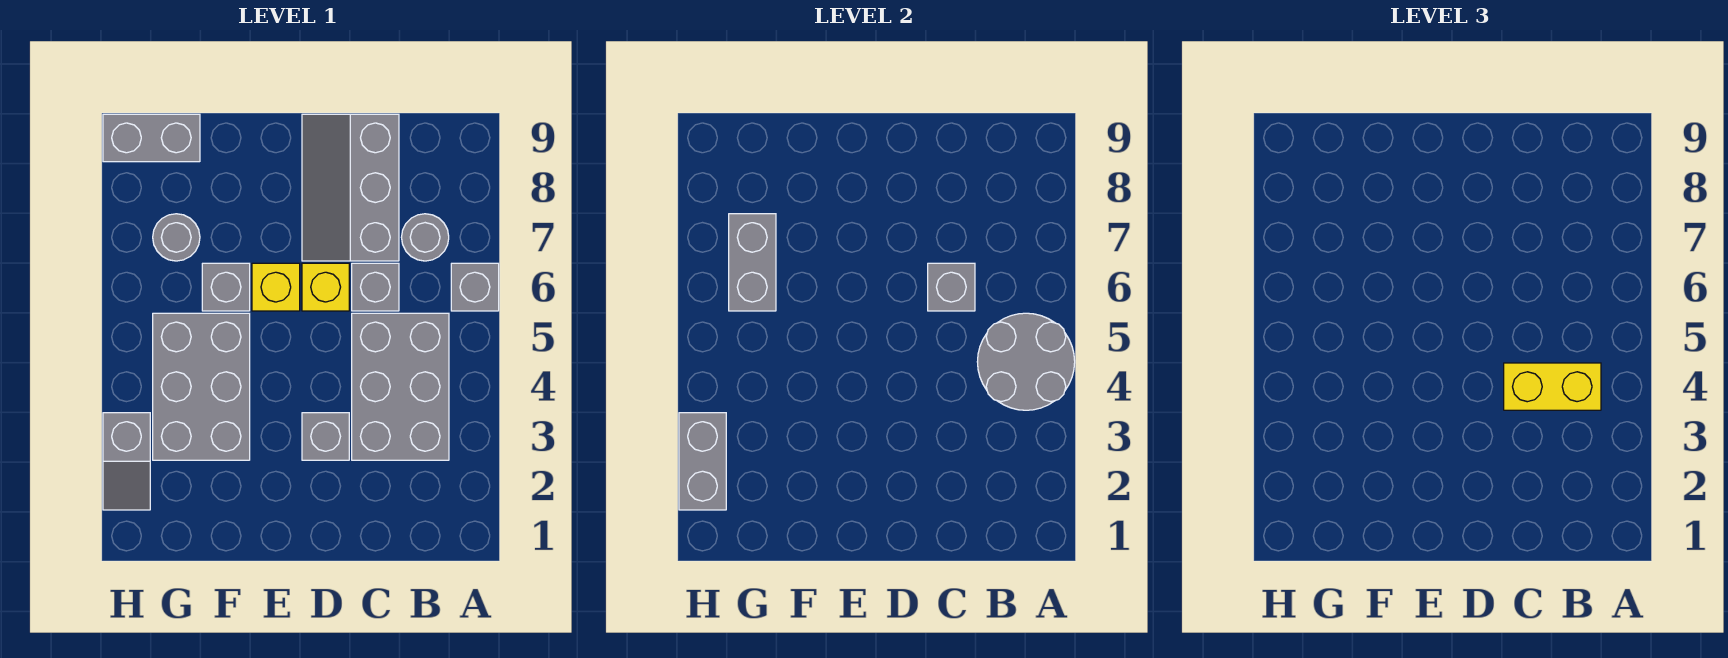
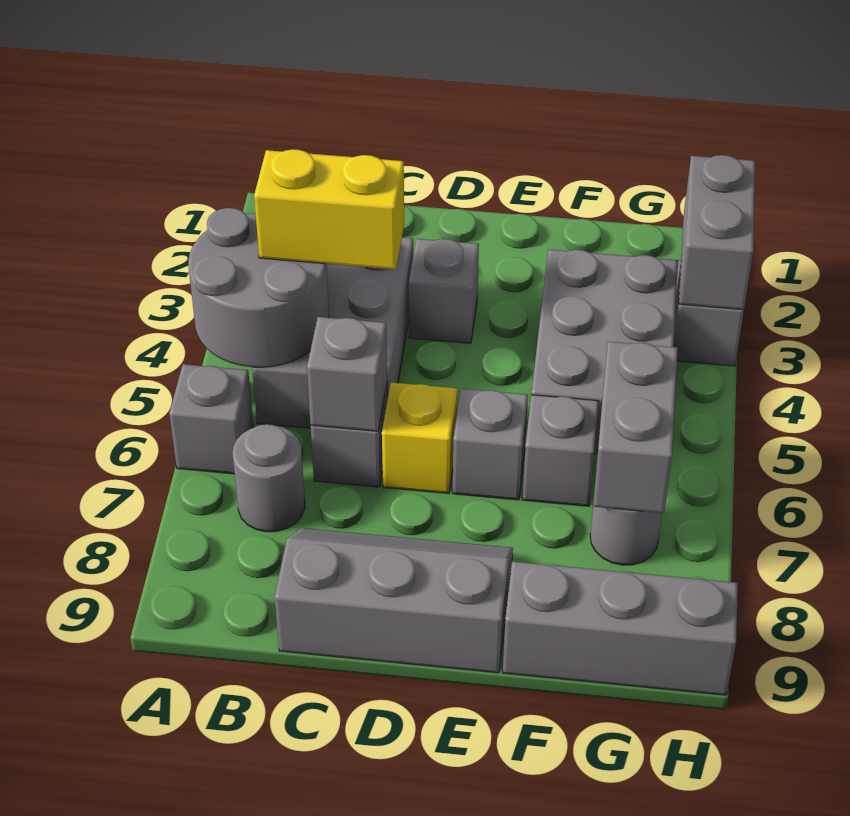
grey 2x3 slope [302,114,399,261] -> grey 2x3 slope turned to [275,528,513,673]
yellow 1x1 brick [252,263,300,311] -> grey 1x1 brick [453,389,528,500]
grey 1x2 brick [103,114,200,162] -> grey 1x3 brick [503,562,738,695]

